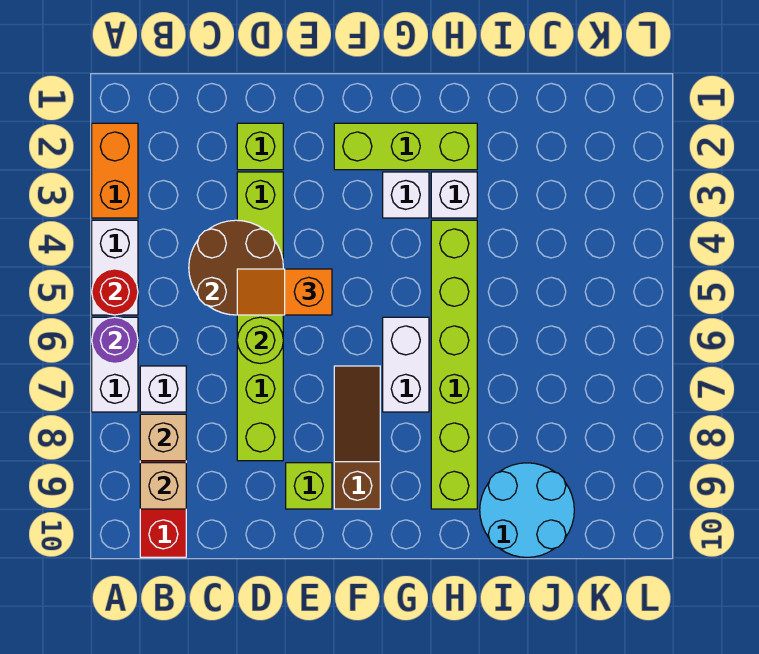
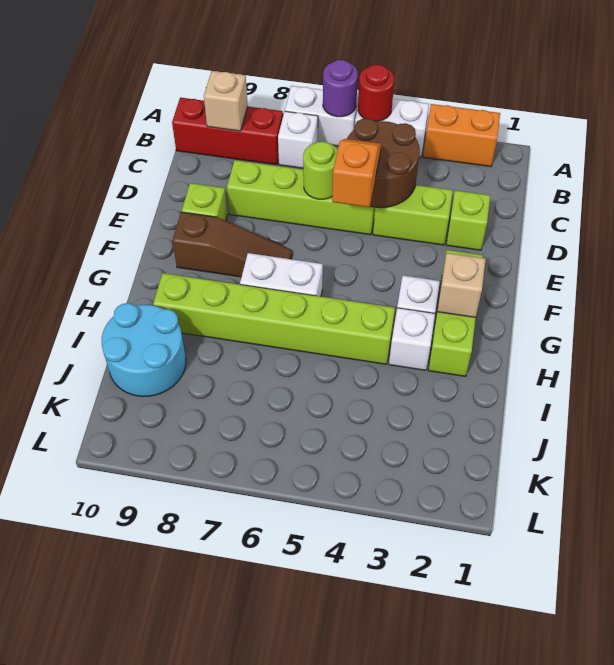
tan 1x1 brick [140,414,186,461] -> tan 1x1 brick moved to [437,253,486,318]

